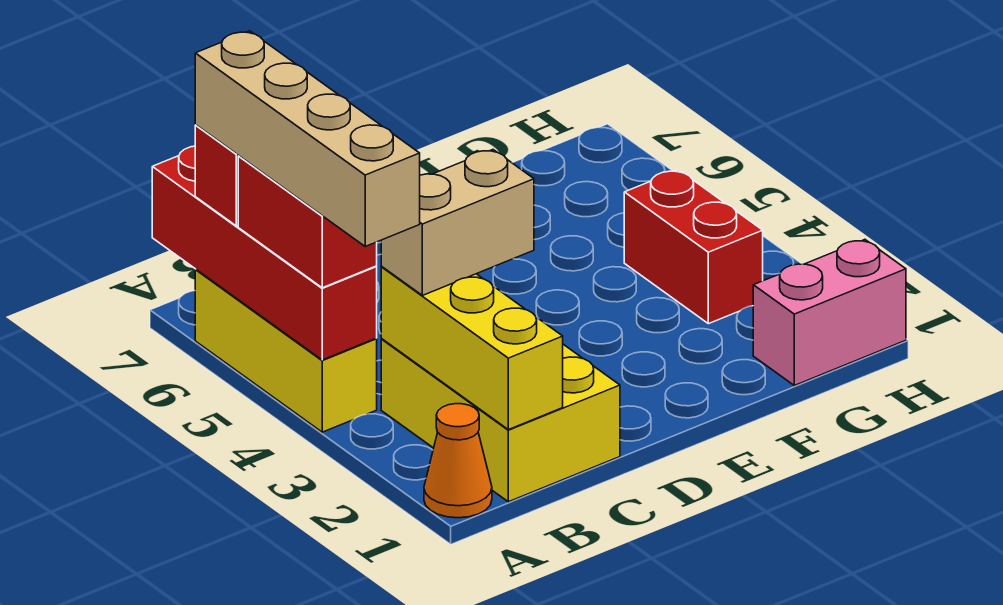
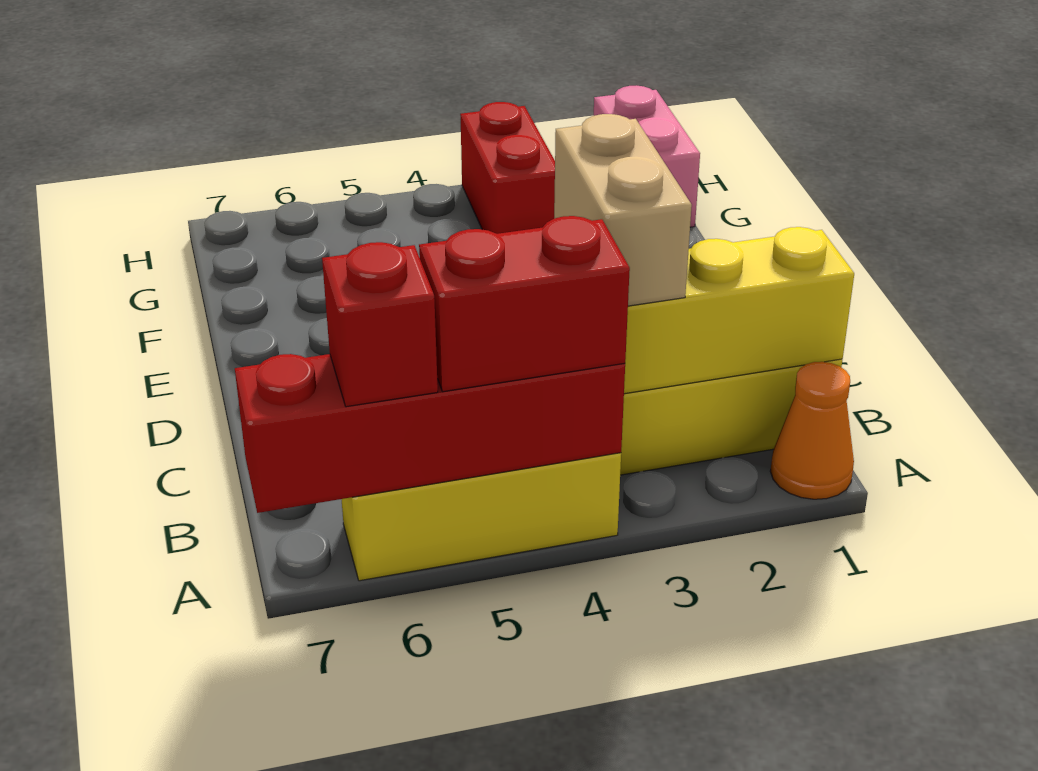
tan 1x4 brick [195,31,420,246] -> none
red 1x2 brick [624,170,763,324] -> red 1x2 brick turned to [460,102,555,234]

